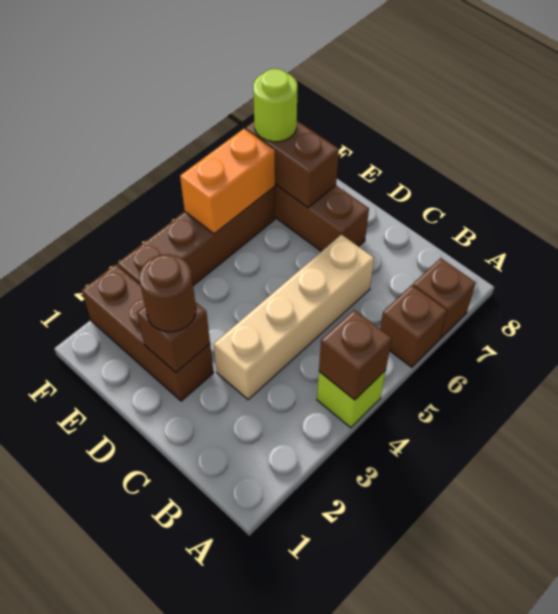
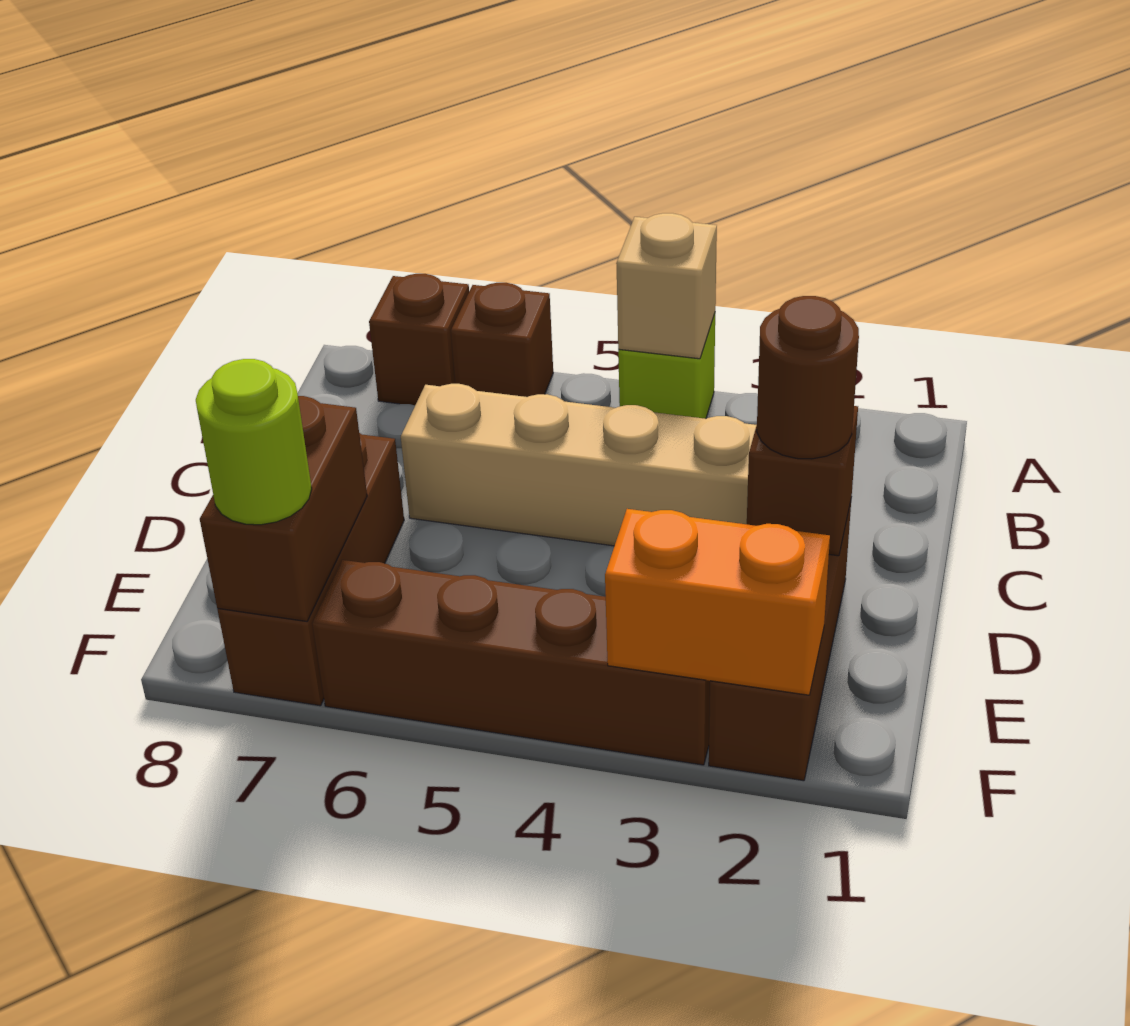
brown 1x1 brick [319,310,392,400] -> tan 1x1 brick [616,213,717,359]
orange 1x2 brick [180,129,275,234] -> orange 1x2 brick moved to [605,509,830,695]

